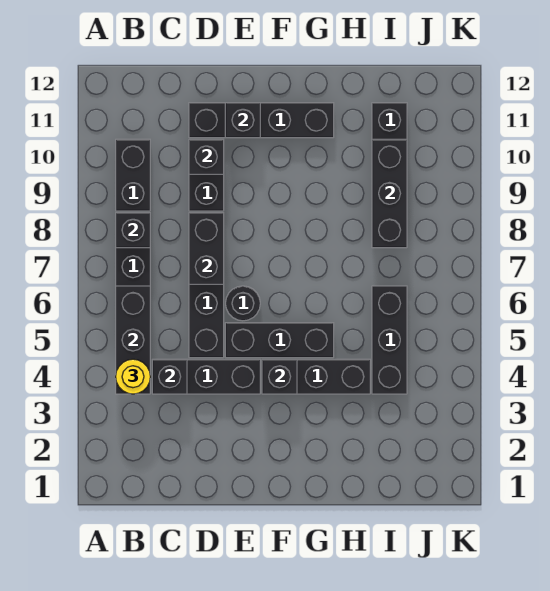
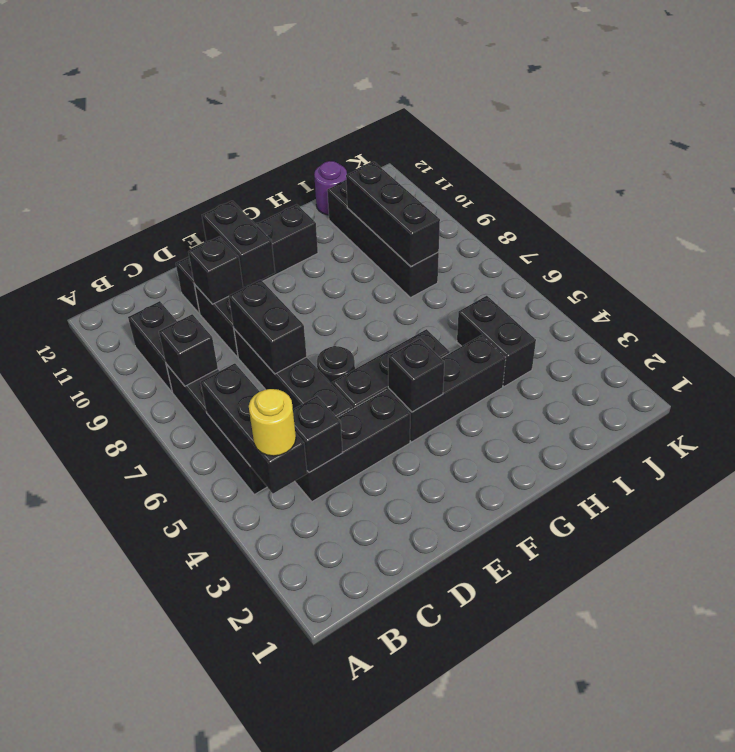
black 1x1 brick [225,103,260,138] -> black 1x2 brick [202,201,275,288]
black 1x3 brick [372,286,407,394] -> black 1x2 brick [457,296,536,387]
none -> purple 1x1 round brick [314,161,347,215]

